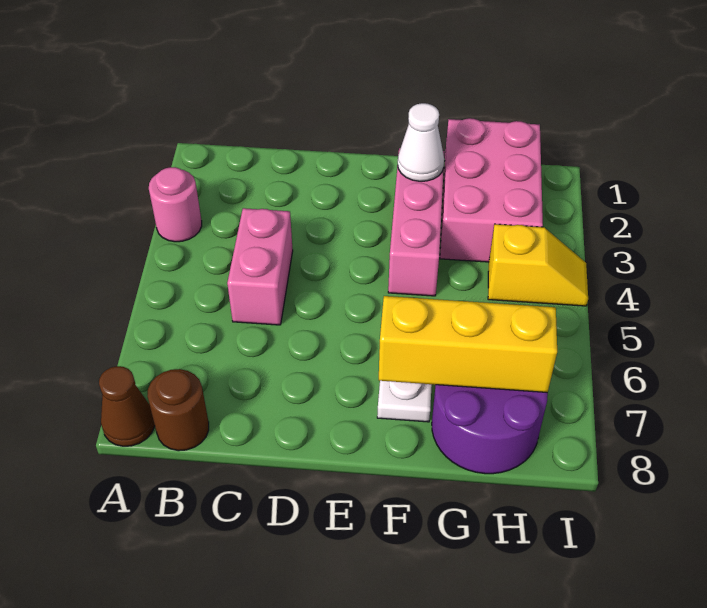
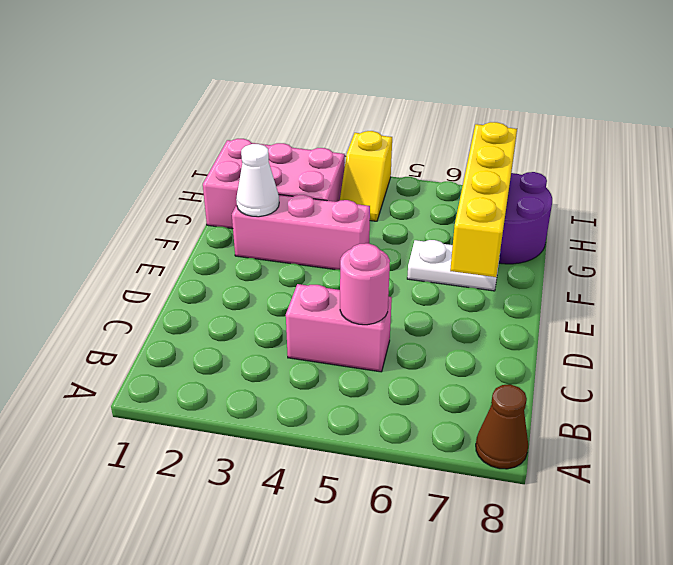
pink 1x1 round brick [149,167,202,242] -> pink 1x1 round brick moved to [340,243,390,325]
brown 1x1 round brick [147,369,209,451] -> none
yellow 1x3 brick [379,296,557,393] -> yellow 1x4 brick [450,122,517,277]
yellow 1x2 slope [488,224,588,306] -> yellow 1x2 slope turned to [340,131,392,221]

